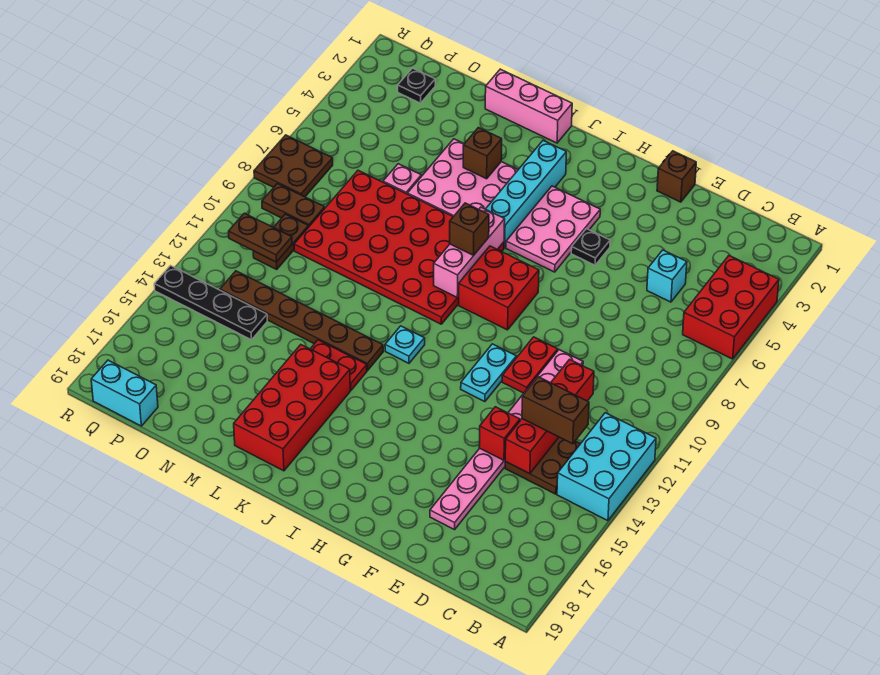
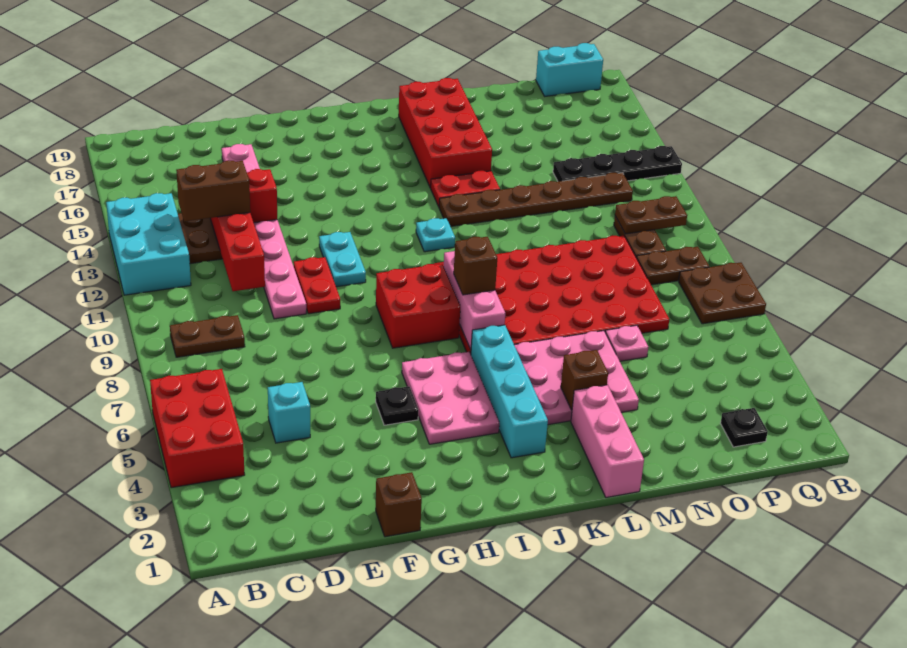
none -> brown 1x2 plate [170,315,245,357]
pink 1x3 brick [485,69,572,143] -> pink 1x3 brick turned to [571,385,644,498]

